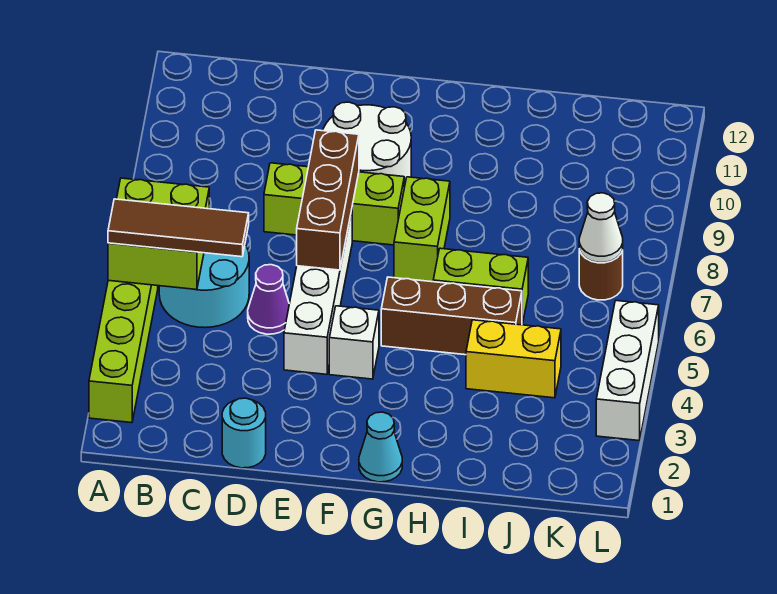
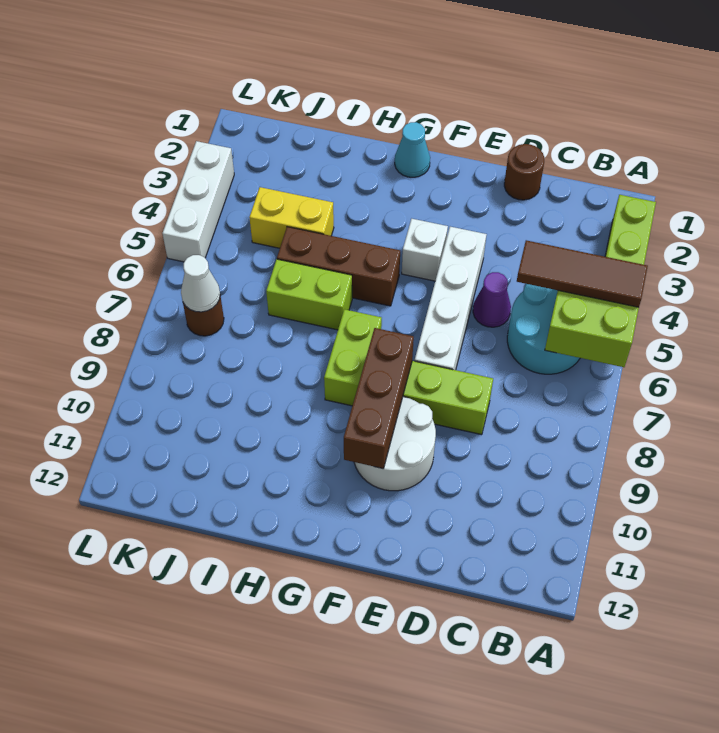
cyan 1x1 round brick [222,398,266,468] -> brown 1x1 round brick [504,144,544,200]
brown 1x3 brick [297,130,359,270] -> brown 1x3 brick moved to [344,328,414,469]

